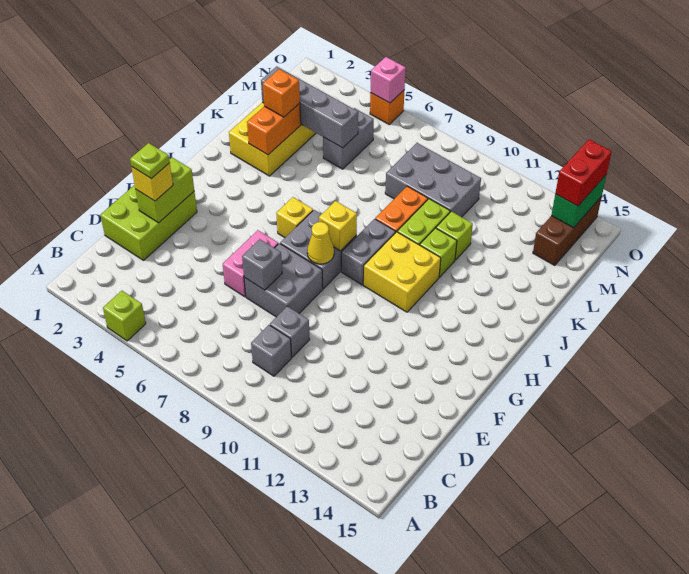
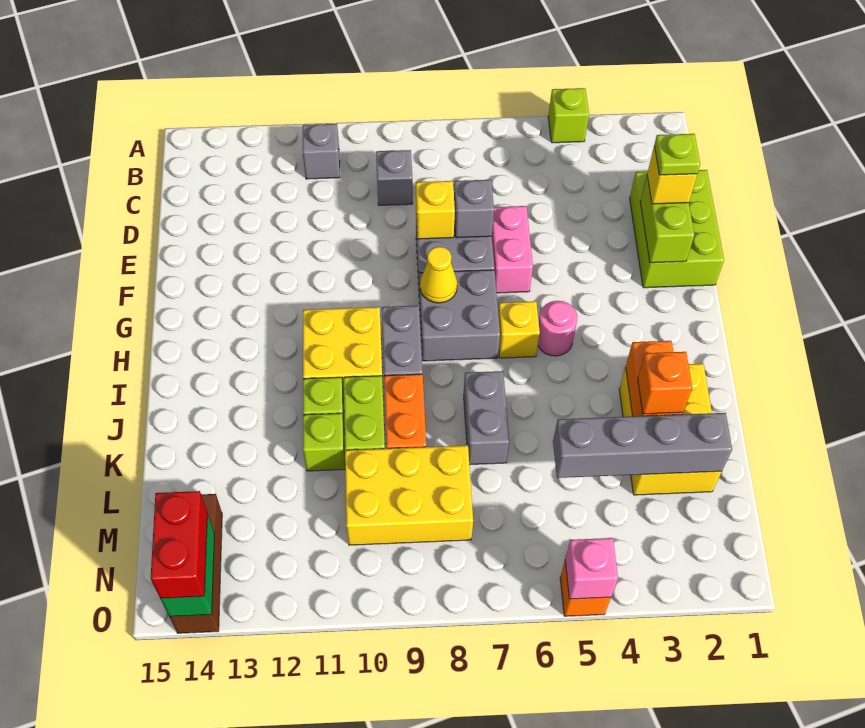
grey 1x1 brick [270,306,310,357] -> grey 1x1 brick moved to [303,124,340,179]
none -> pink 1x1 round brick [538,301,577,356]
yellow 1x1 brick [319,201,357,251] -> yellow 1x1 brick moved to [416,181,455,239]
grey 1x2 brick [323,108,374,169] -> grey 1x2 brick moved to [464,371,509,465]
grey 2x3 brick [385,143,481,217] -> yellow 2x3 brick [345,445,473,545]

